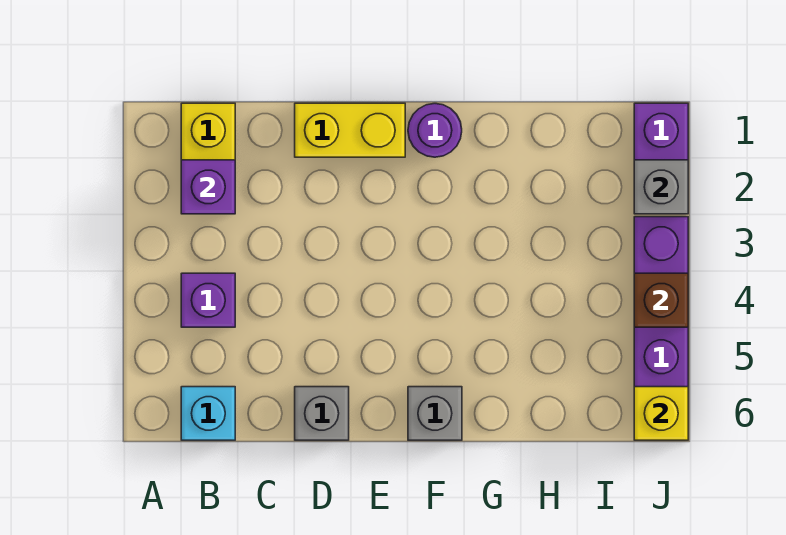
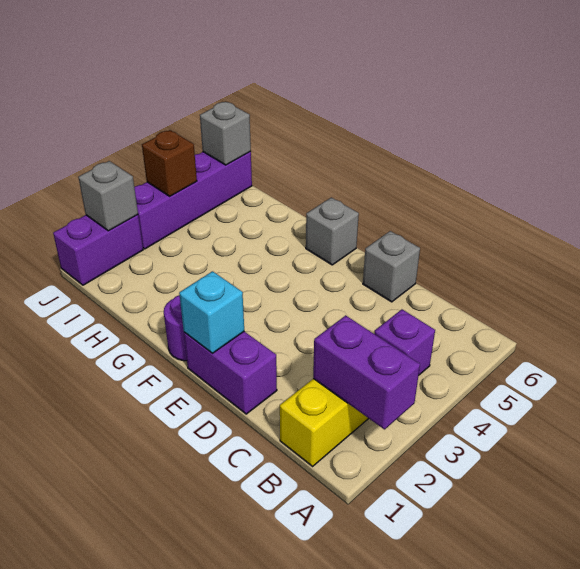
purple 1x1 brick [181,160,235,214] -> purple 1x2 brick [313,315,420,429]
cyan 1x1 brick [181,387,235,440] -> cyan 1x1 brick moved to [179,271,244,353]
yellow 1x2 brick [295,103,405,157] -> purple 1x2 brick [184,332,277,414]
yellow 1x1 brick [634,387,688,440] -> grey 1x1 brick [200,102,251,165]

